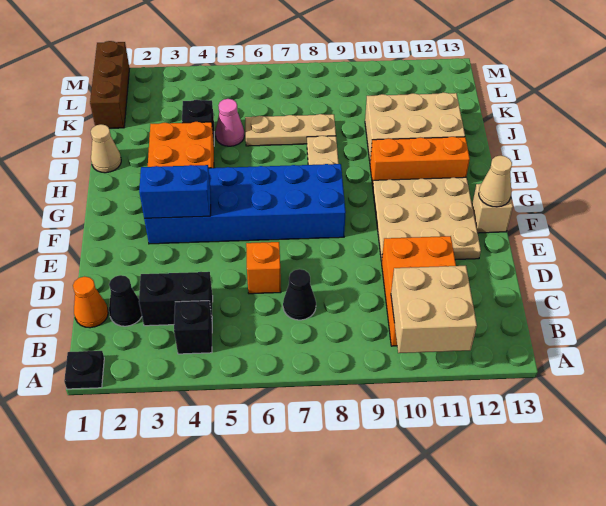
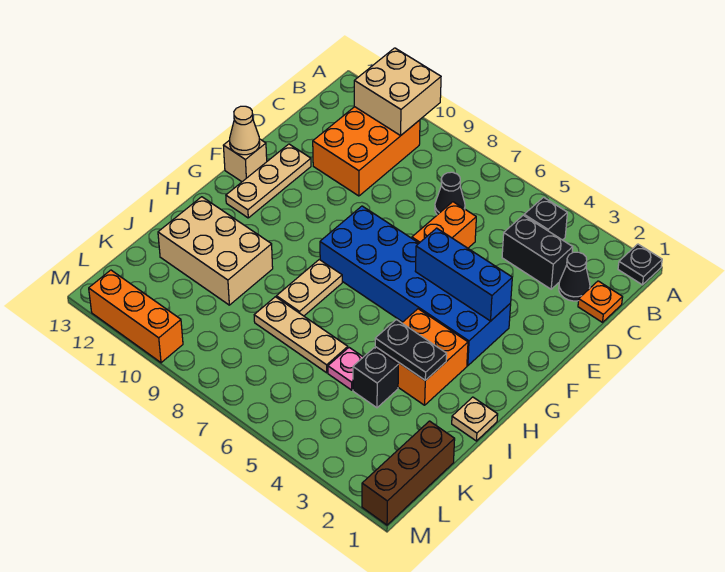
orange 1x1 cone [73,277,108,328] -> orange 1x1 plate [578,281,623,322]
orange 1x1 brick [246,242,281,294] -> orange 1x2 brick [412,202,476,248]
tan 3x3 plate [373,177,481,262] -> tan 1x3 plate [226,144,311,218]
blue 1x2 brick [139,165,211,219] -> blue 1x3 brick [415,228,512,321]
orange 1x3 brick [370,137,470,186] -> orange 1x3 brick moved to [89,270,183,363]
tan 1x1 cone [91,124,121,173] -> tan 1x1 plate [452,397,498,441]
none -> black 1x2 plate [375,320,447,380]
pink 1x1 cone [215,99,244,146] -> pink 1x1 plate [328,348,363,390]

